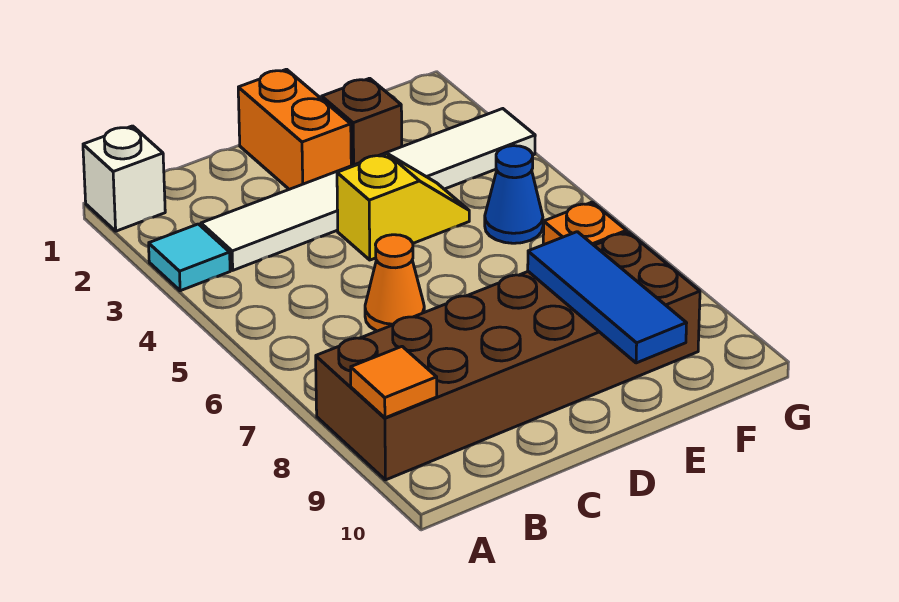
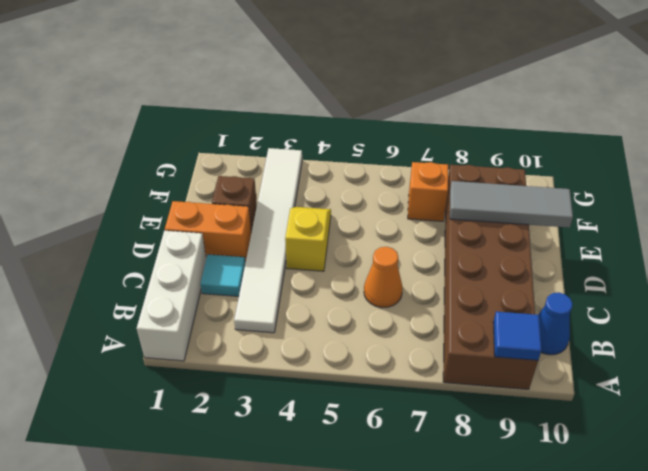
white 1x1 brick [83,126,165,231] -> white 1x3 brick [137,231,206,361]
cyan 1x1 tile [149,224,230,291] -> cyan 1x1 tile moved to [201,254,245,296]
orange 1x1 tile [351,347,437,418] -> blue 1x1 tile [493,311,542,360]
blue 1x3 tile [528,232,687,363] -> grey 1x3 tile [450,181,573,228]
blue 1x1 cone [485,146,543,243] -> blue 1x1 cone moved to [538,292,573,355]

